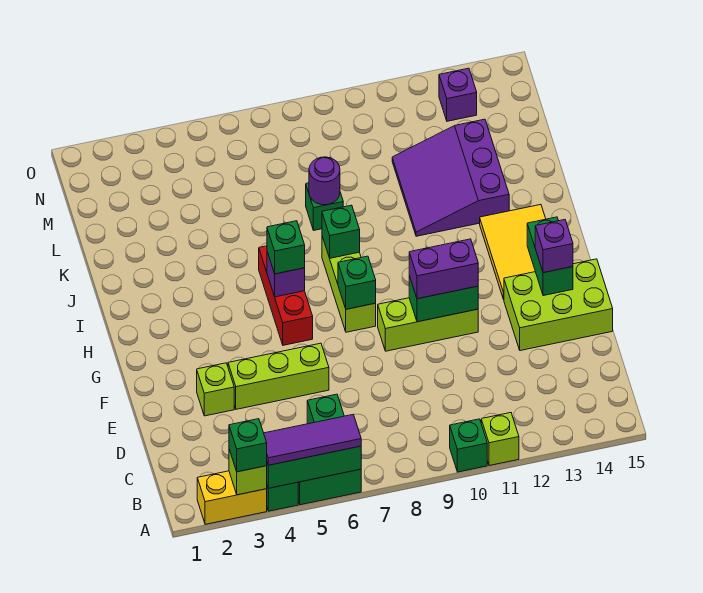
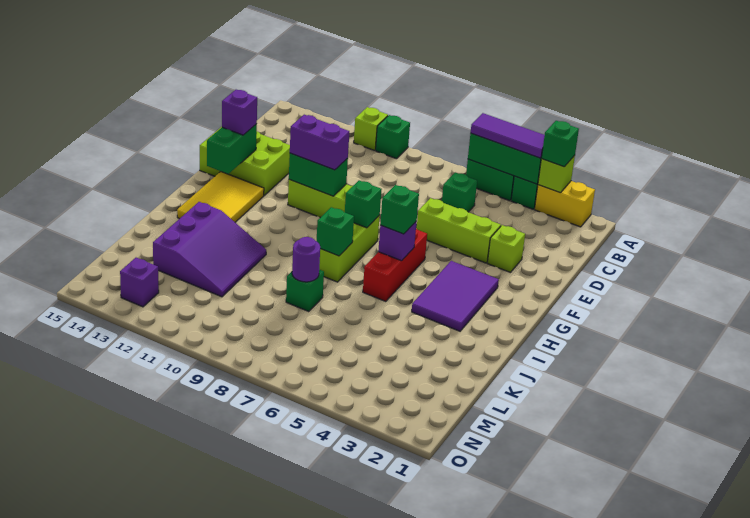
none -> purple 2x3 tile [412,261,499,331]

